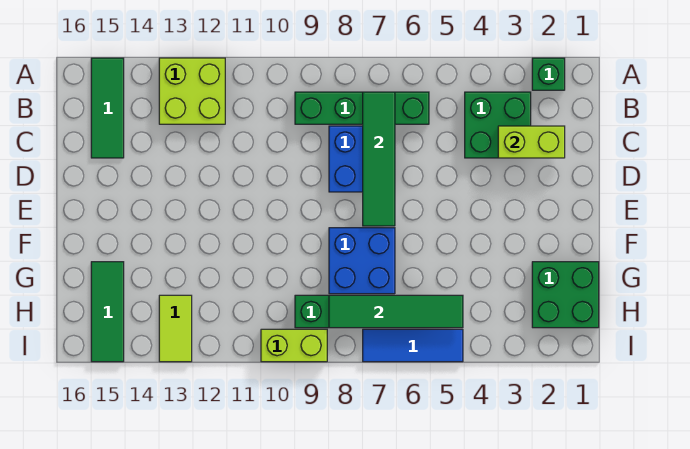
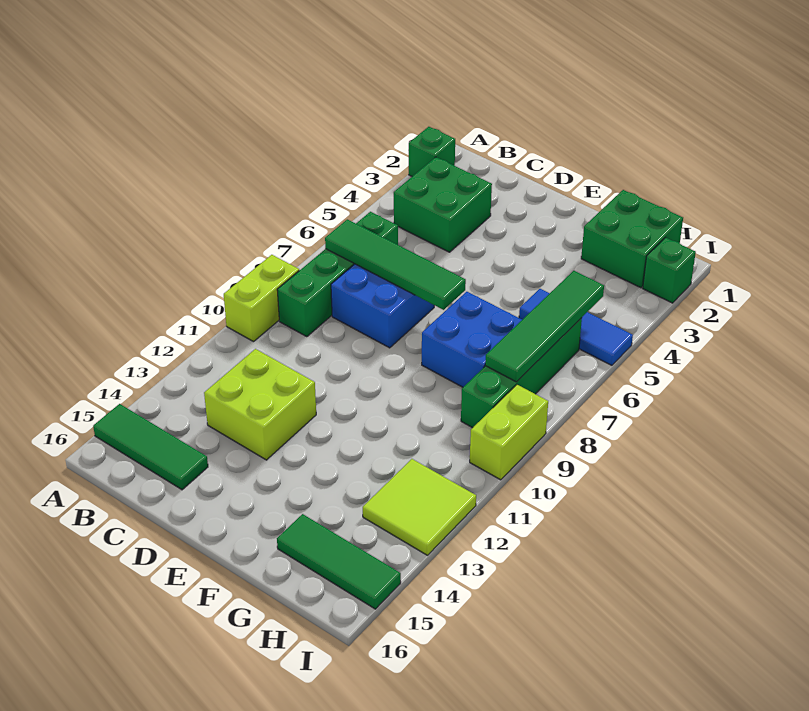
lime 2x2 brick [159,58,225,124] -> lime 2x2 brick moved to [204,349,316,460]
lime 1x2 brick [498,126,565,158] -> lime 1x2 brick moved to [224,255,299,342]
lime 1x2 tile [159,295,192,362] -> lime 2x2 tile [363,459,476,555]
none -> green 1x1 brick [643,238,696,303]
blue 1x3 tile [363,329,463,362] -> blue 1x3 tile turned to [519,289,633,365]

